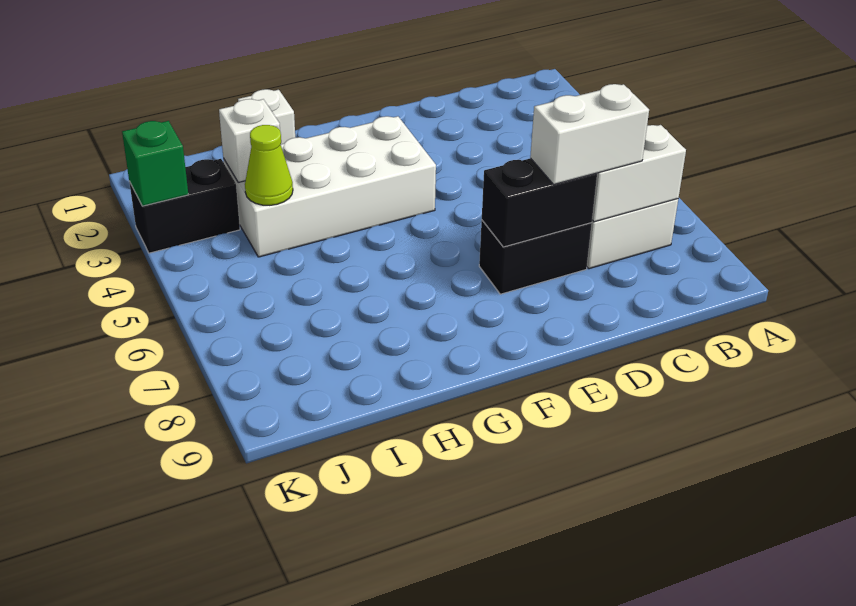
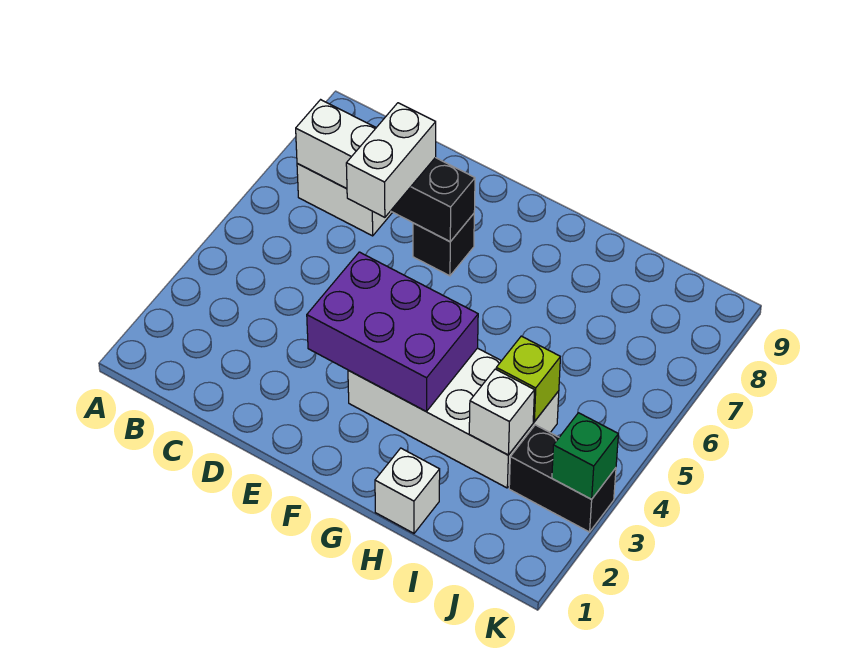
white 1x2 brick [530,84,649,184] -> white 1x2 brick turned to [346,103,436,217]
black 1x2 brick [479,221,592,294] -> black 1x1 brick [413,214,474,276]
none -> purple 2x3 brick [307,252,478,411]
lime 1x1 cone [245,125,293,205] -> lime 1x1 brick [496,336,560,422]

